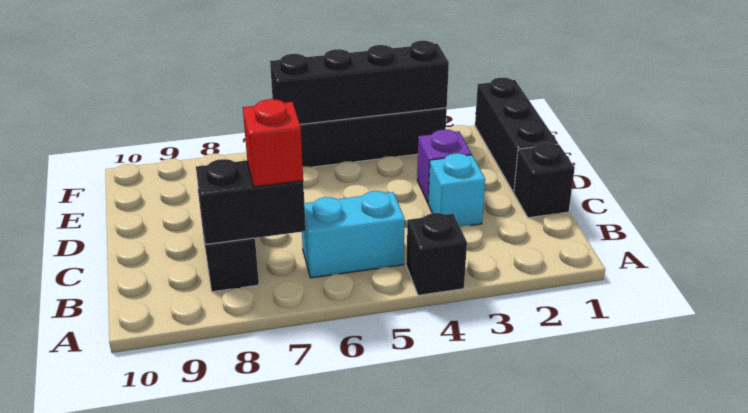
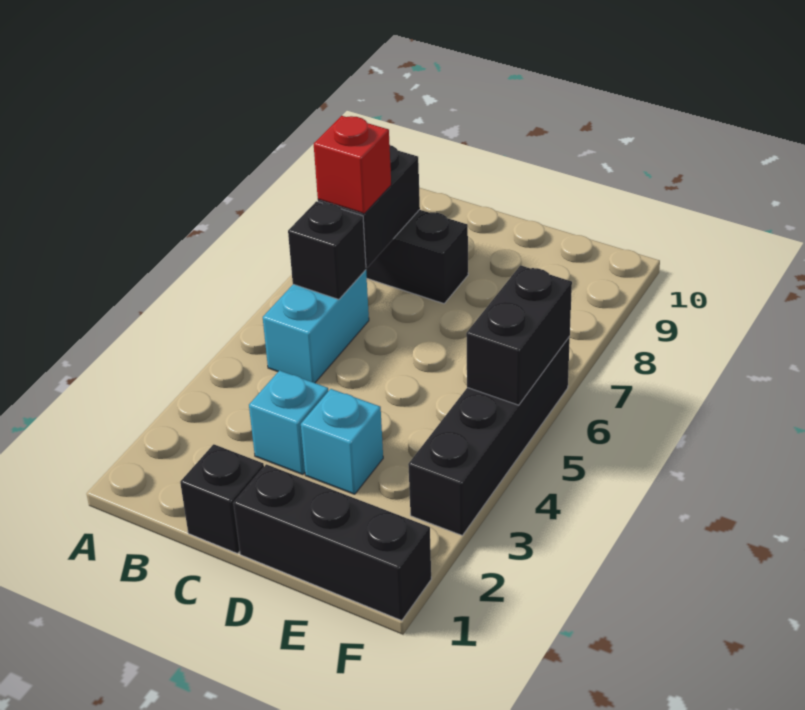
black 1x1 brick [406,213,467,295] -> black 1x1 brick moved to [288,201,366,299]
purple 1x1 brick [417,130,472,202] -> cyan 1x1 brick [301,389,383,494]
black 1x4 brick [270,41,449,124] -> black 1x2 brick [466,265,572,405]

